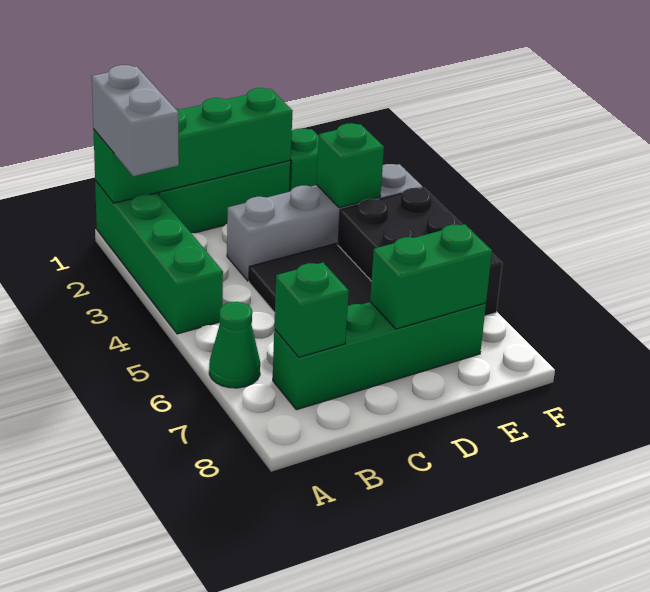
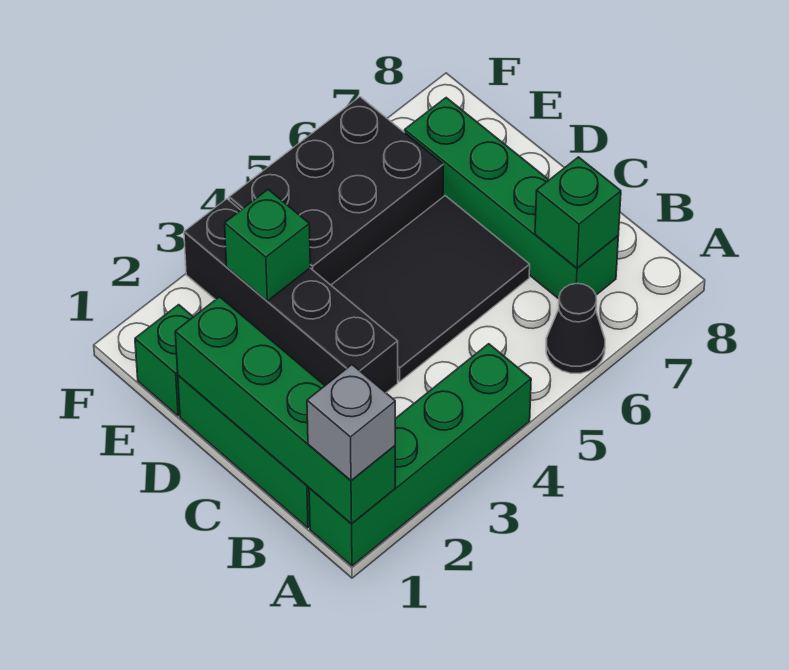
grey 1x2 brick [92,65,179,176] -> grey 1x1 brick [307,365,395,480]
green 1x1 cone [209,302,260,388] -> black 1x1 cone [546,284,605,373]
grey 1x4 brick [227,164,423,281] -> black 1x4 brick [184,199,398,393]
green 1x2 brick [370,224,492,329] -> none

